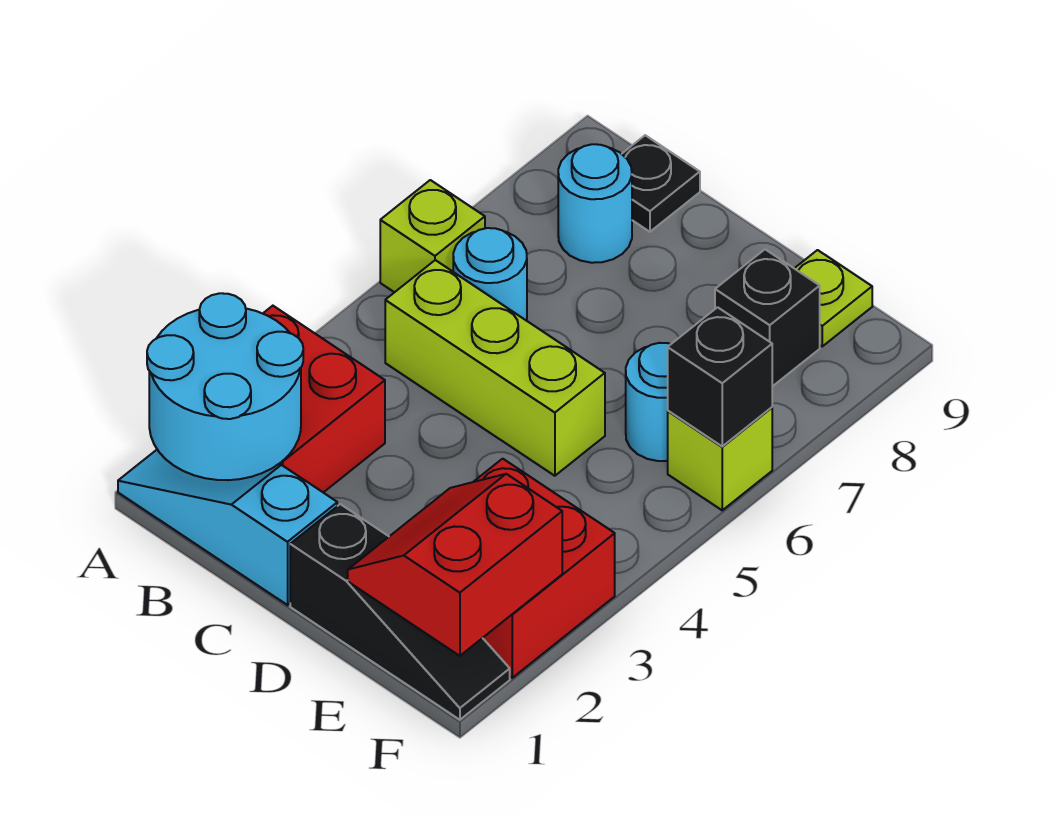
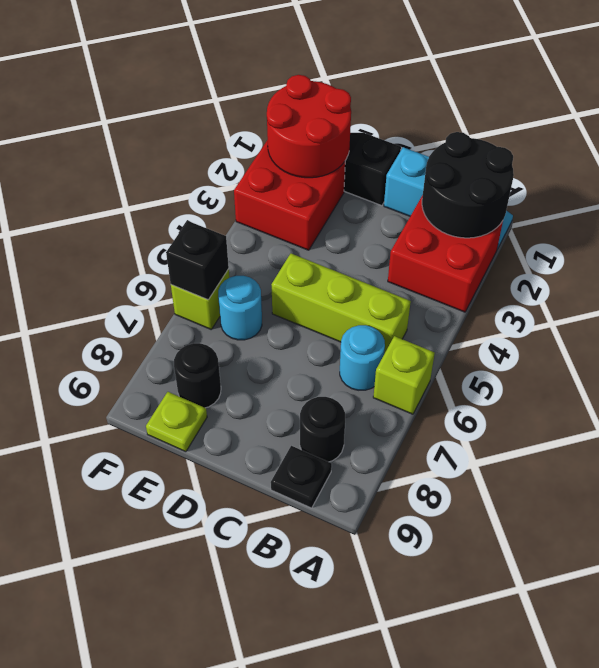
cyan 2x2 round brick [147,293,303,480] -> black 2x2 round brick [422,132,514,238]
cyan 1x1 round brick [558,144,632,263] -> black 1x1 round brick [300,397,345,462]
red 2x2 slope [348,474,562,656] -> red 2x2 round brick [267,75,351,178]
black 1x1 brick [715,249,820,386] -> black 1x1 round brick [174,343,221,408]

